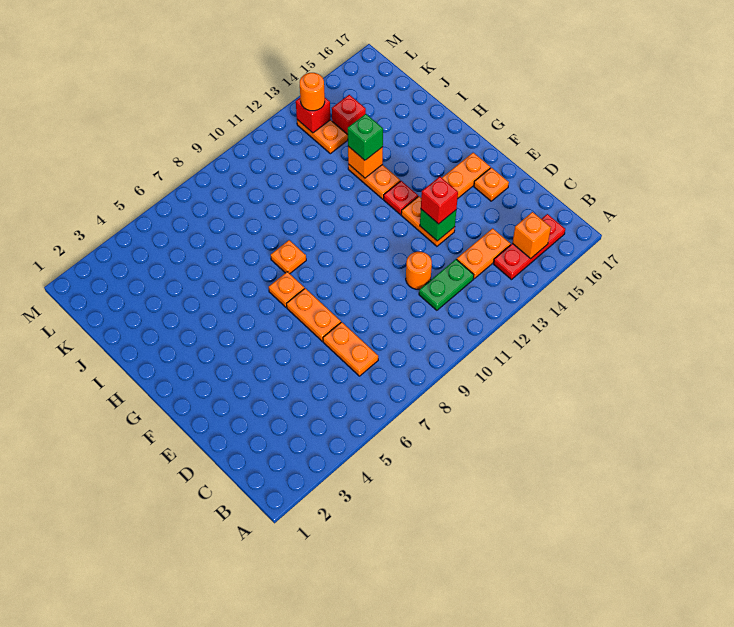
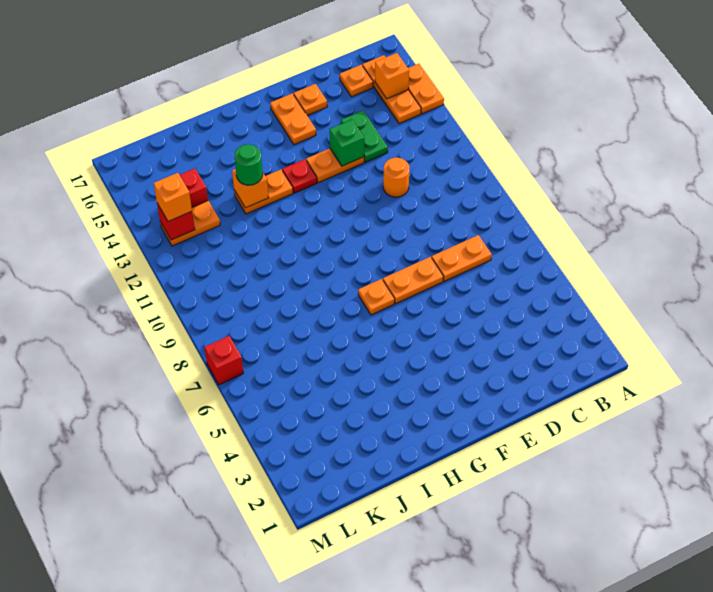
red 1x3 plate [494,214,565,280] -> orange 1x3 plate [363,55,421,124]
green 1x2 plate [419,259,474,310] -> green 1x2 plate moved to [341,111,388,162]
orange 1x2 plate [457,228,511,279] -> orange 1x2 plate moved to [408,64,444,114]
red 1x1 brick [421,177,458,224] -> red 1x1 brick moved to [204,336,243,385]
orange 1x1 plate [271,240,306,274] -> orange 1x1 plate moved to [340,65,373,97]
green 1x1 brick [348,114,383,160] -> green 1x1 round brick [235,144,263,185]
orange 1x1 round brick [300,73,325,111] -> orange 1x1 brick [154,173,192,221]

